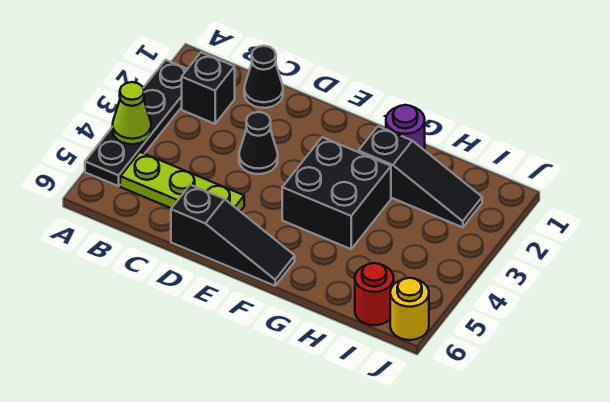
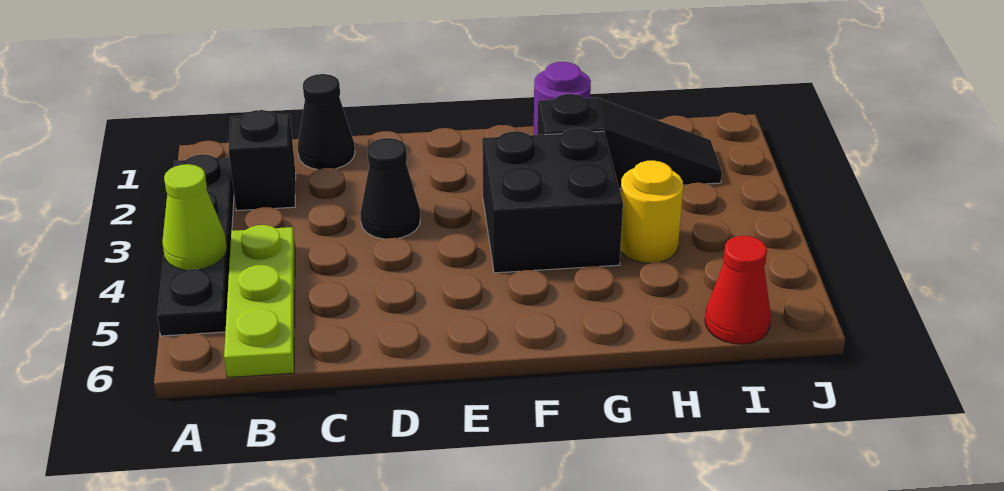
lime 1x3 plate [120,152,244,211] -> lime 1x3 plate turned to [224,225,295,378]
black 1x3 slope [171,185,295,286] -> none
red 1x1 round brick [355,263,394,325] -> red 1x1 cone [705,236,771,344]
yellow 1x1 round brick [390,278,429,340] -> yellow 1x1 round brick moved to [620,161,683,263]

